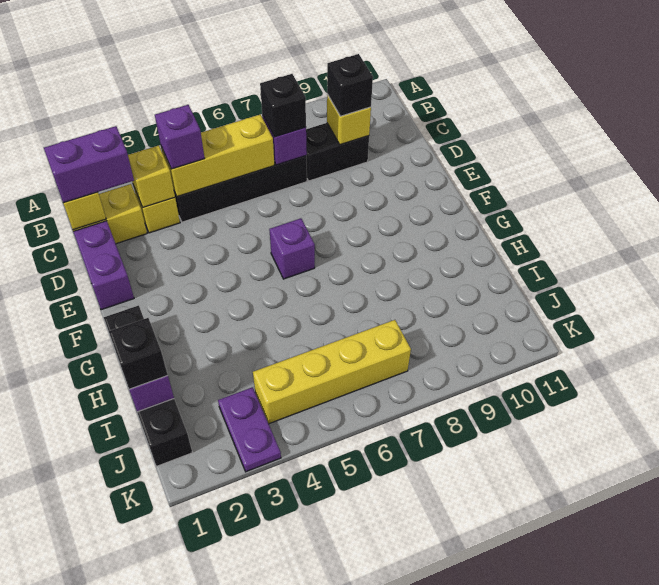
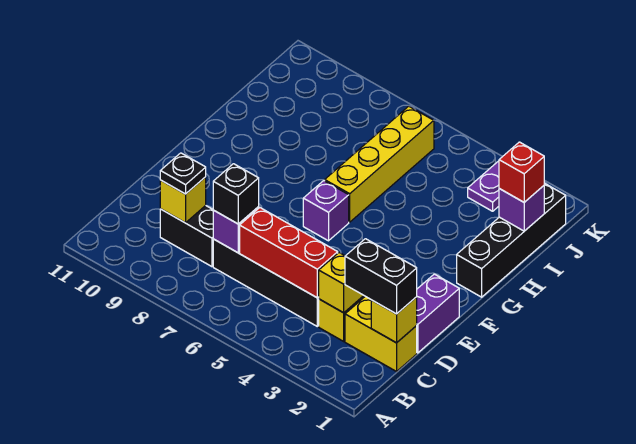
purple 1x2 brick [44,126,134,203] -> black 1x2 brick [345,239,417,314]
yellow 1x3 brick [161,114,274,197] -> red 1x3 brick [240,208,338,298]
purple 1x1 brick [155,105,205,169] -> none
black 1x1 brick [327,54,373,116] -> black 1x1 plate [160,153,206,194]
black 1x1 brick [109,318,168,389] -> red 1x1 brick [499,142,544,202]
yellow 1x4 brick [253,320,411,424] -> yellow 1x4 brick turned to [325,106,434,222]

